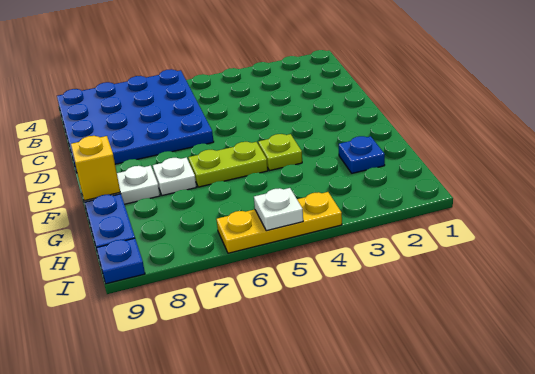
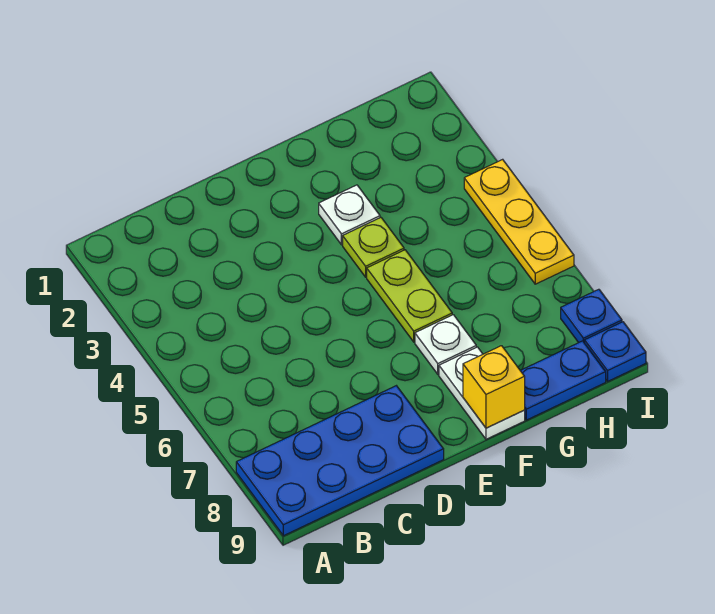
blue 4x4 plate [57,69,214,173] -> blue 2x4 plate [236,386,444,536]
blue 1x1 plate [339,136,385,173] -> blue 1x1 plate moved to [561,289,622,343]
white 1x1 plate [254,188,303,231] -> white 1x1 plate moved to [319,185,380,245]

